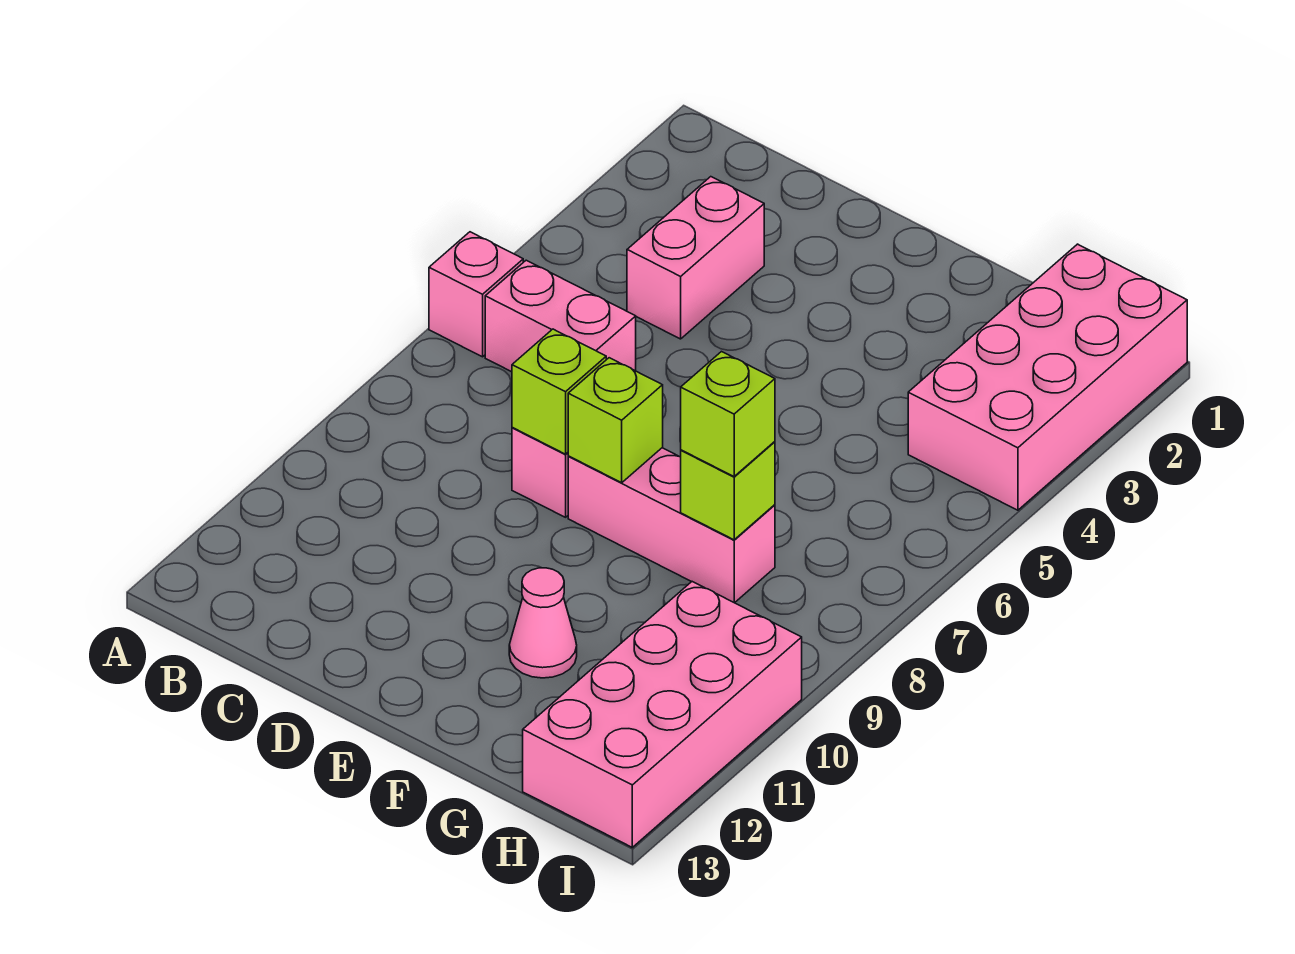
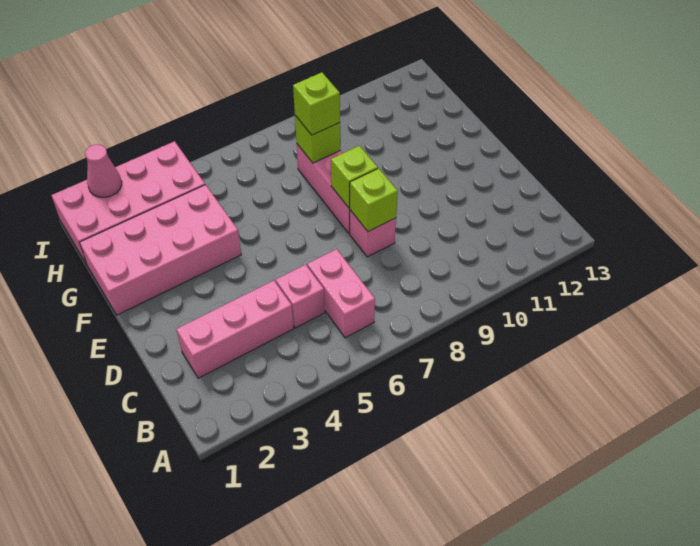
pink 1x1 brick [429,232,523,357] -> pink 1x1 brick moved to [276,265,325,328]
pink 1x2 brick [627,177,764,339] -> pink 1x3 brick [177,281,294,378]
pink 1x1 cone [509,568,577,678] -> pink 1x1 cone moved to [85,144,122,197]
pink 2x4 brick [523,582,802,847] -> pink 2x4 brick moved to [79,185,241,315]

